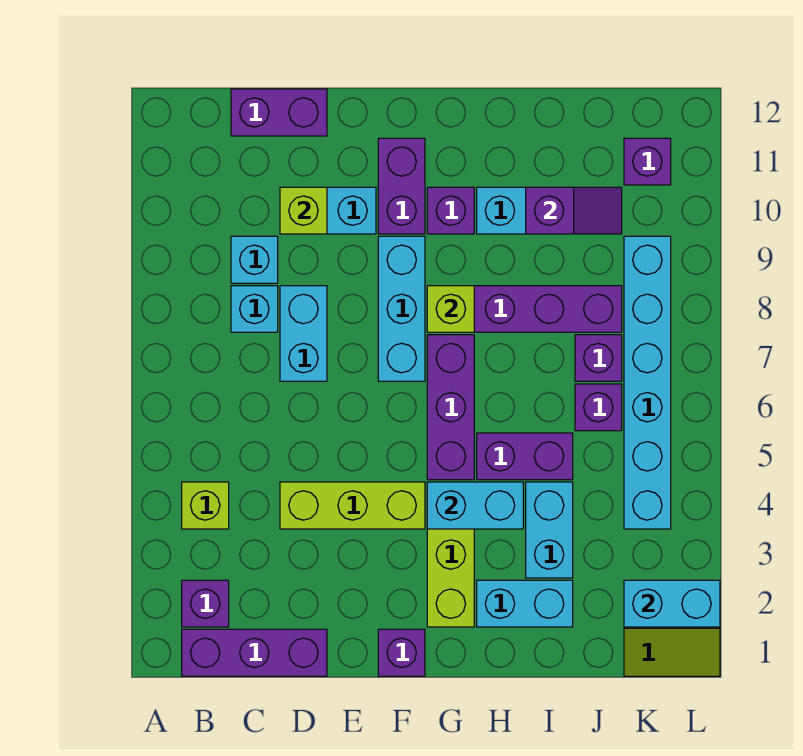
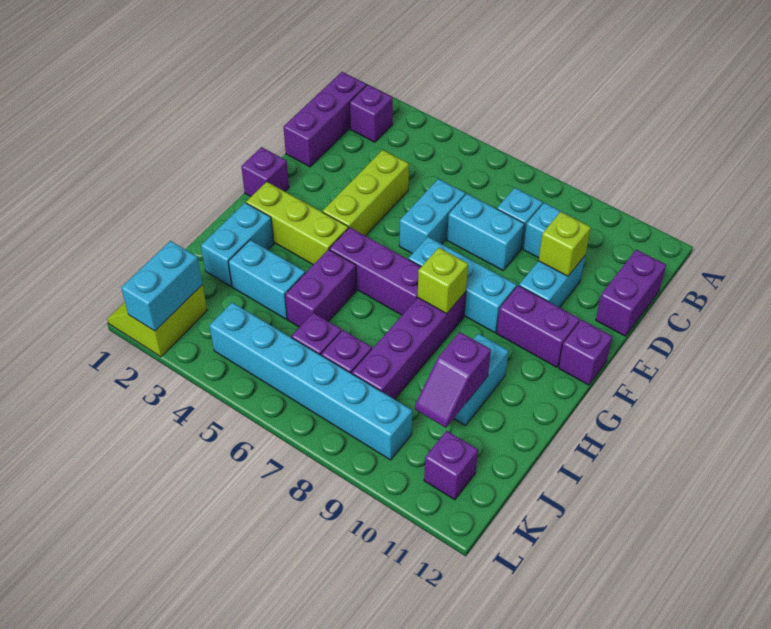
lime 1x1 brick [182,482,229,529] -> none
cyan 1x2 brick [427,482,523,529] -> cyan 1x2 brick moved to [399,179,466,254]
purple 1x1 brick [427,187,474,234] -> purple 1x1 brick moved to [559,320,612,385]

